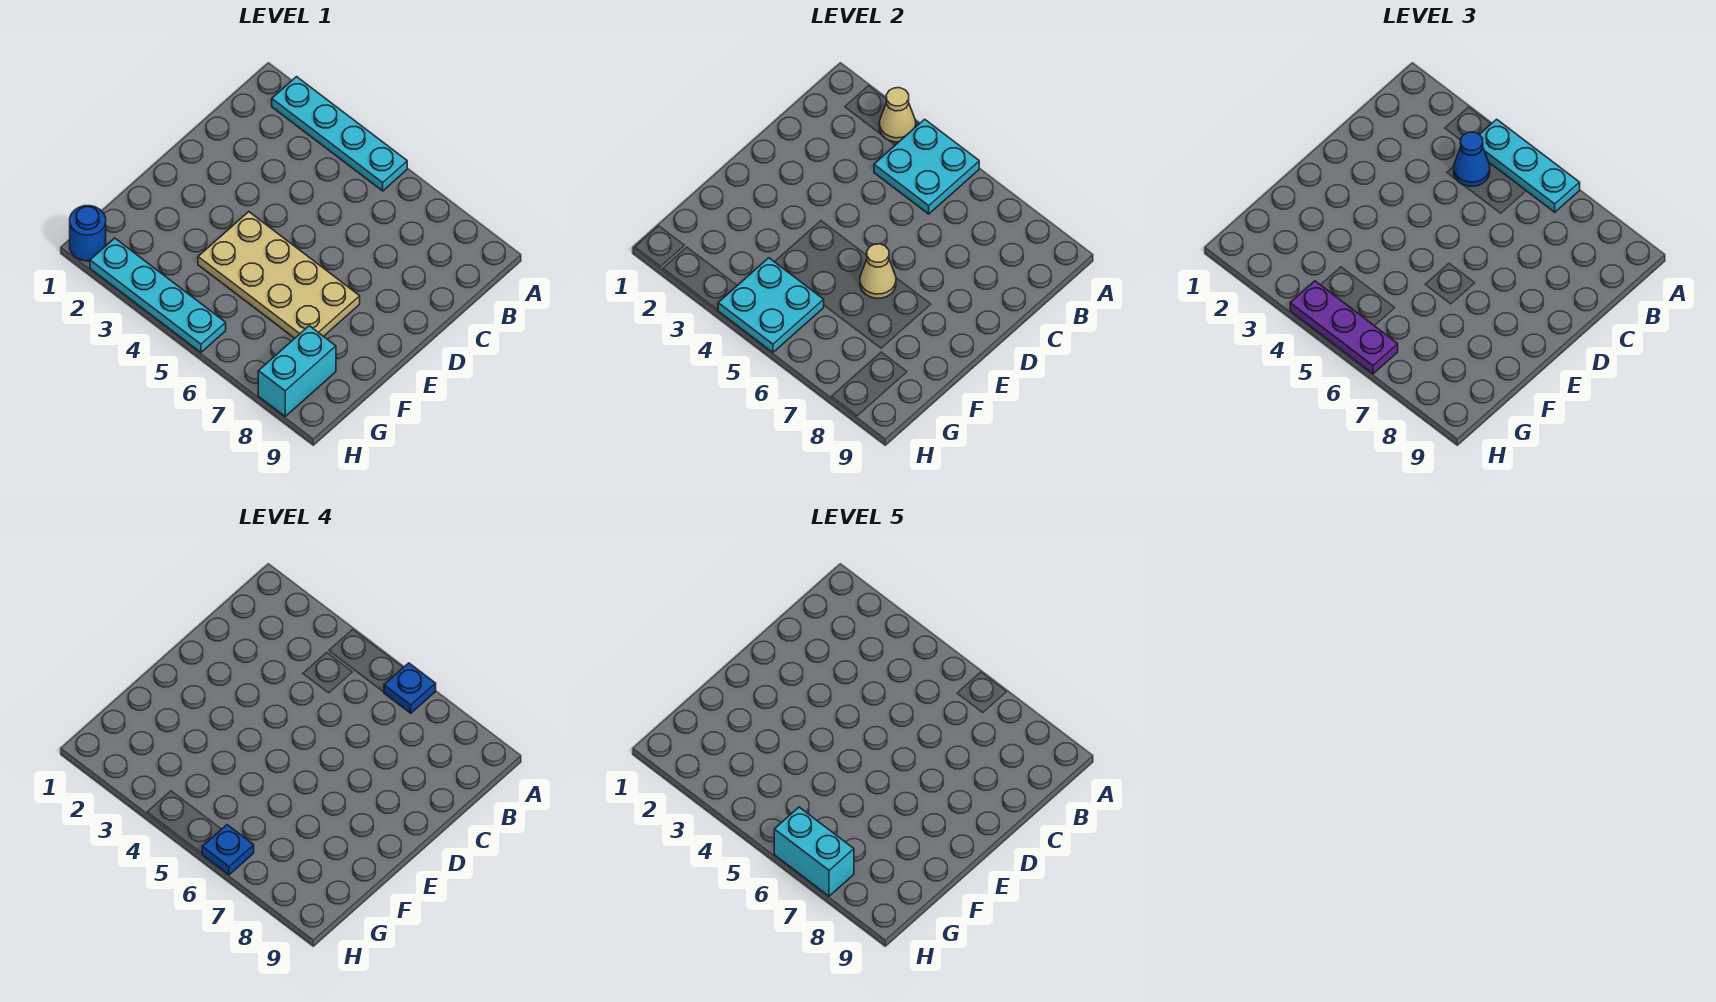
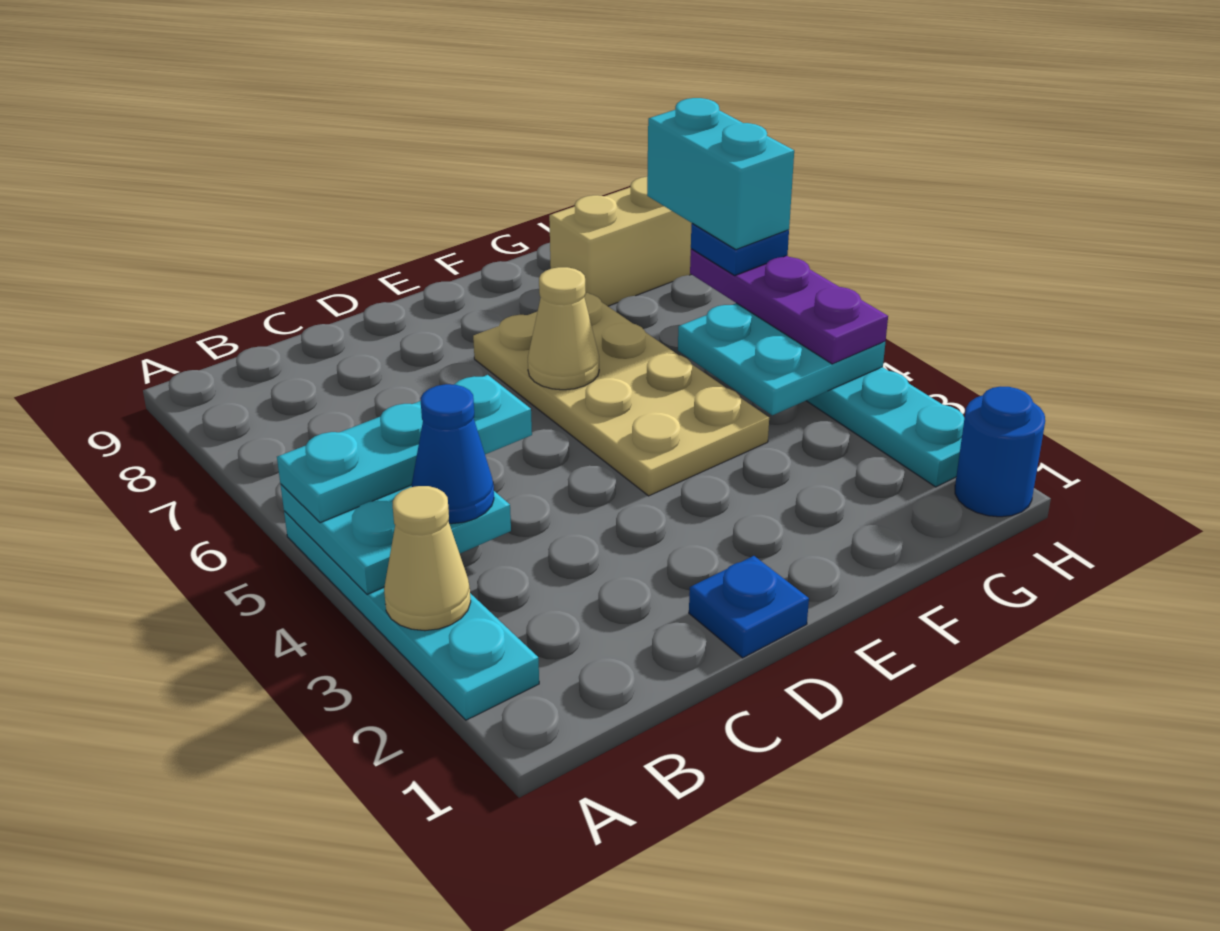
cyan 1x3 plate [1480,119,1580,212] -> cyan 1x3 plate turned to [277,375,532,523]
blue 1x1 plate [384,663,436,713] -> blue 1x1 plate moved to [689,556,809,658]
cyan 1x2 brick [258,326,336,416] -> tan 1x2 brick [549,177,692,306]

